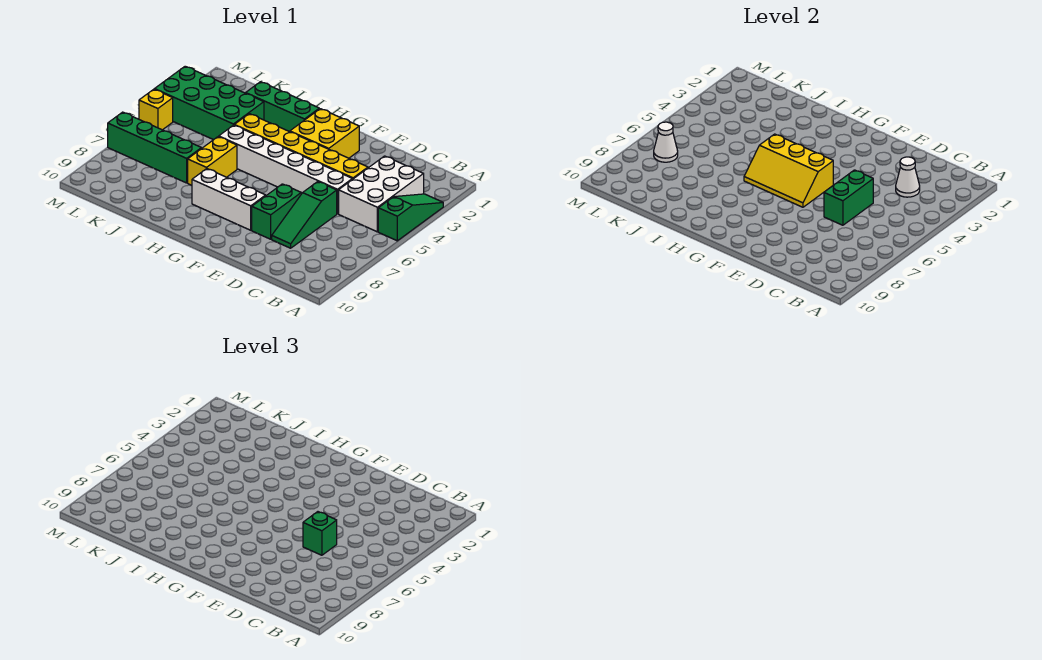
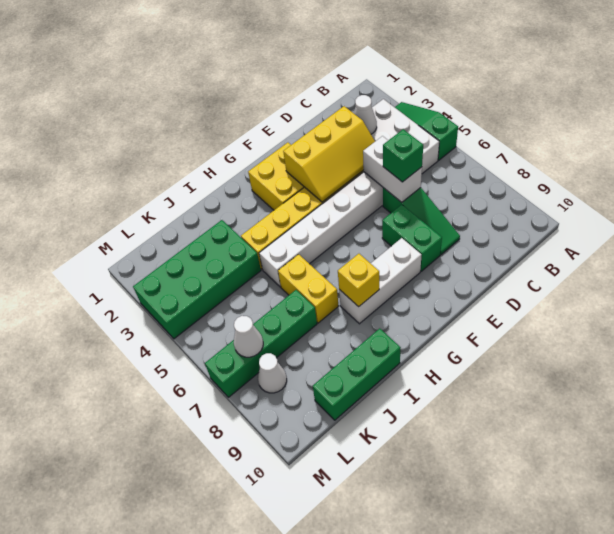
green 1x2 brick [824,170,873,225] -> white 1x2 brick [363,136,422,202]
yellow 2x3 slope [744,134,833,207] -> yellow 2x3 slope moved to [283,106,375,202]
green 1x3 brick [246,82,319,132] -> green 1x3 brick moved to [313,328,401,420]
none -> white 1x1 cone [258,353,287,393]
yellow 1x1 brick [139,89,173,130] -> yellow 1x1 brick moved to [338,254,379,307]

